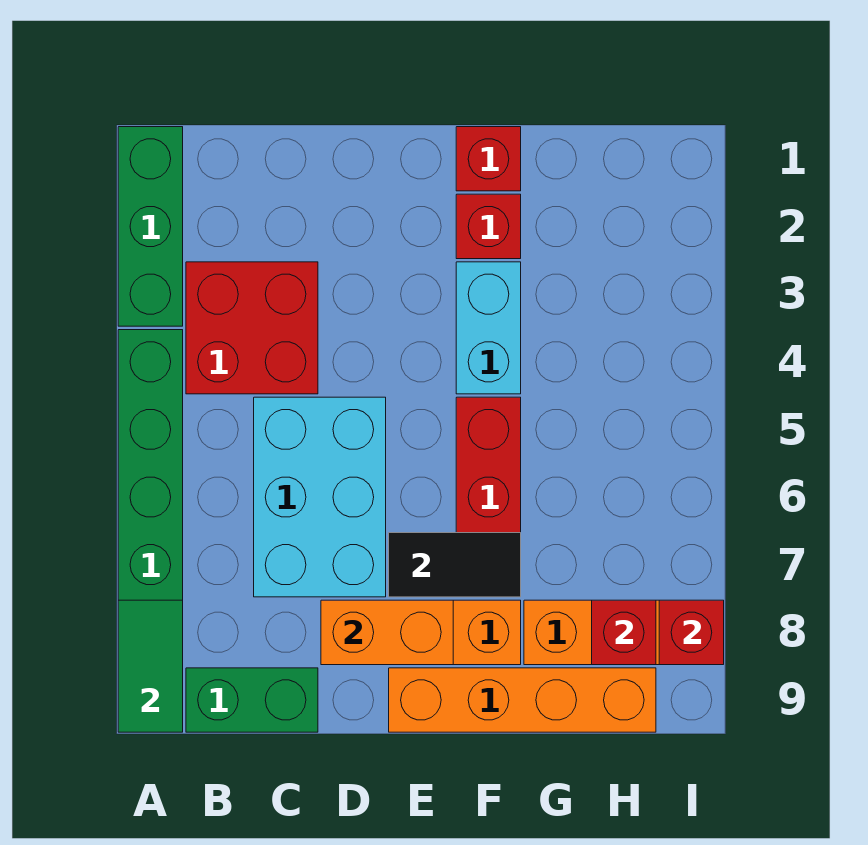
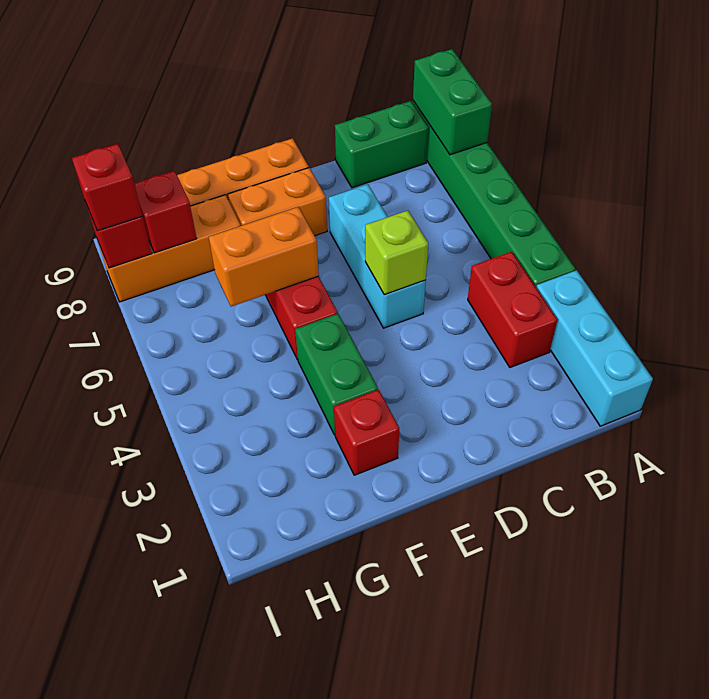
green 1x3 brick [118,127,183,326] -> cyan 1x3 brick [536,270,653,426]
green 1x2 tile [118,600,183,732] -> green 1x2 brick [413,49,492,155]
red 2x2 brick [186,262,318,394] -> red 1x2 brick [468,252,557,367]
cyan 2x3 brick [254,397,386,597] -> cyan 1x3 brick [329,184,426,328]
none -> lime 1x1 brick [365,211,428,295]
orange 1x2 brick [321,600,453,665] -> orange 1x2 brick moved to [209,207,319,307]
black 1x2 tile [389,533,521,597] -> none
red 1x1 brick [456,127,521,191] -> red 1x1 brick moved to [72,144,142,231]
cyan 1x2 brick [456,262,521,394] -> green 1x2 brick [295,314,378,435]

